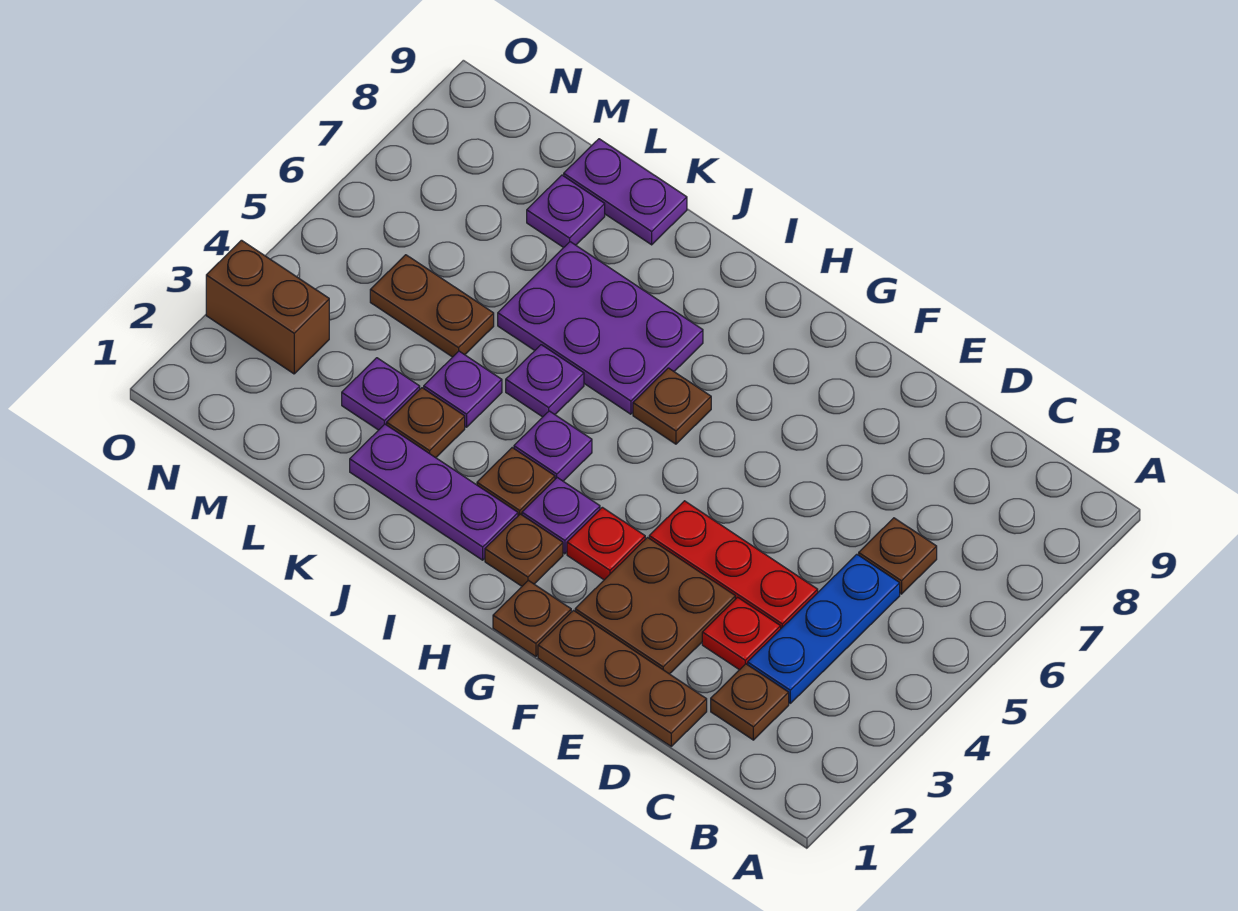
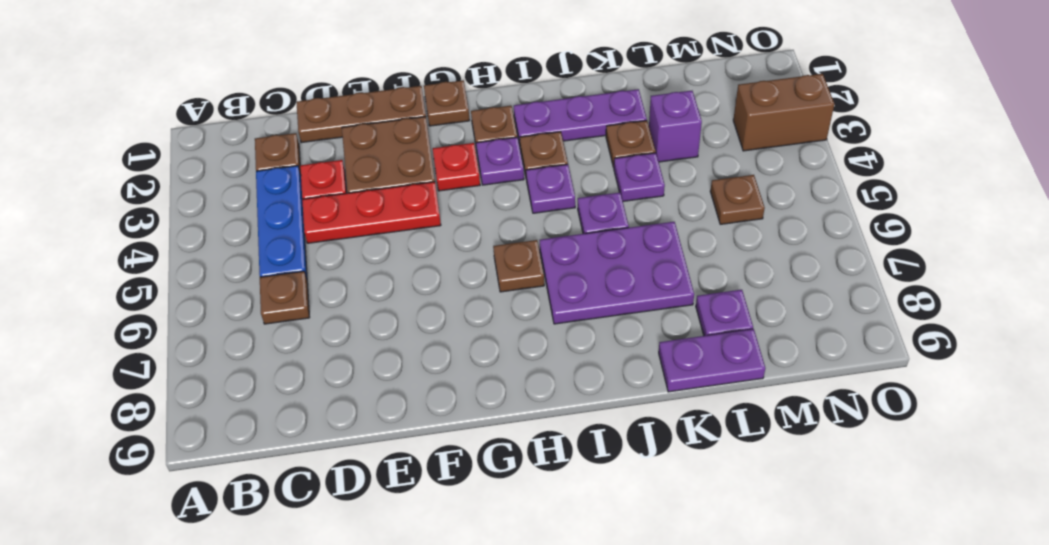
purple 1x1 plate [342,358,420,430] -> purple 1x1 brick [649,91,702,162]
brown 1x2 plate [370,255,494,357] -> brown 1x1 plate [710,175,765,224]

